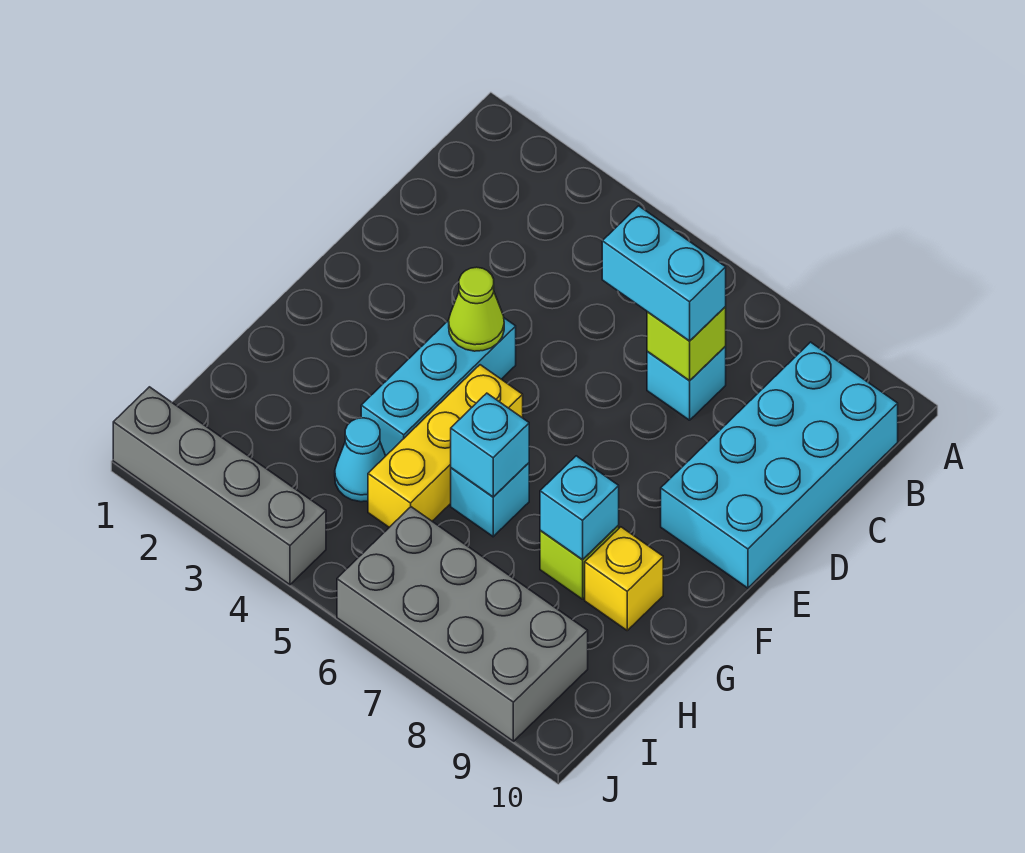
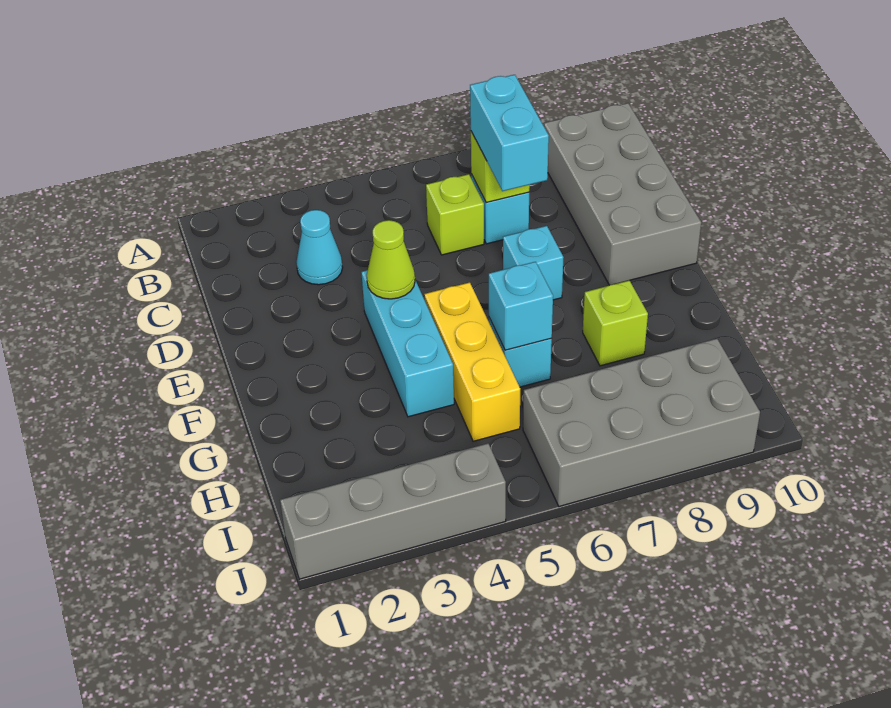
cyan 2x4 brick [661,342,898,588] -> grey 2x4 brick [544,103,701,285]
none -> lime 1x1 brick [426,174,484,255]
cyan 1x2 brick [602,206,726,341] -> cyan 1x2 brick turned to [470,75,549,191]
cyan 1x1 brick [540,456,619,560] -> cyan 1x1 brick moved to [503,226,564,300]
yellow 1x1 brick [585,527,663,630] -> none
cyan 1x1 cone [335,418,385,502] -> cyan 1x1 cone moved to [296,210,343,285]

